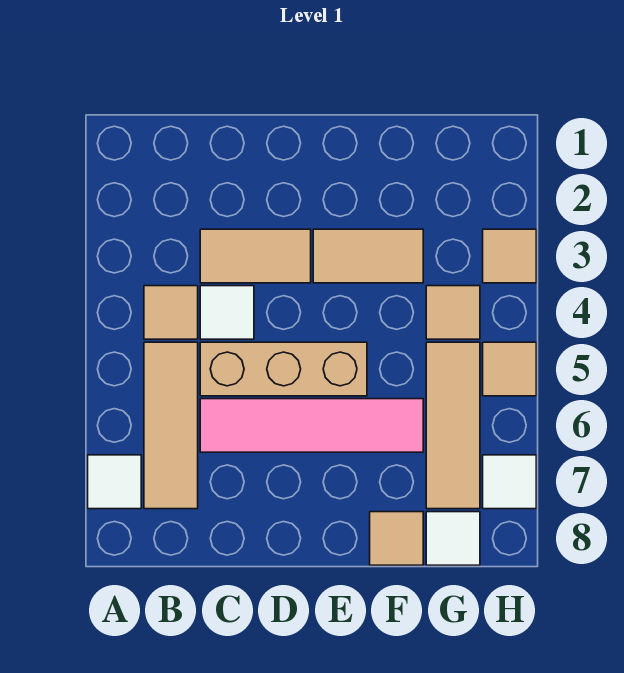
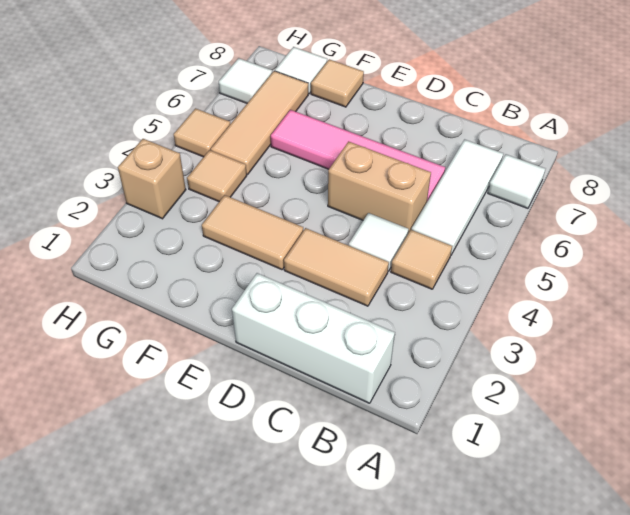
none -> white 1x3 brick [232,273,395,403]
tan 1x3 tile [144,342,198,509] -> white 1x3 tile [412,139,503,255]
tan 1x3 brick [200,342,367,396] -> tan 1x2 brick [328,141,431,233]
tan 1x1 tile [483,229,536,283] -> tan 1x1 brick [118,139,186,219]

